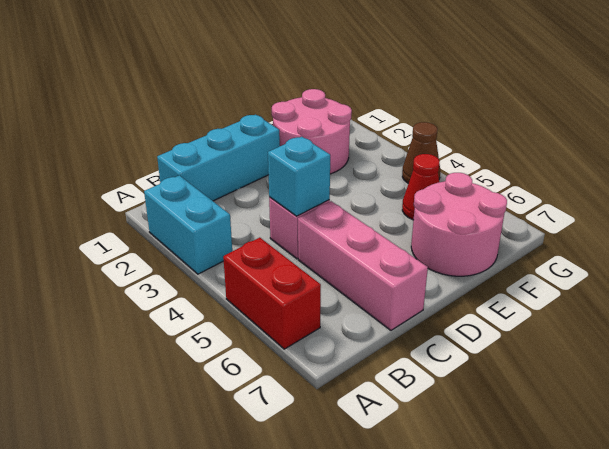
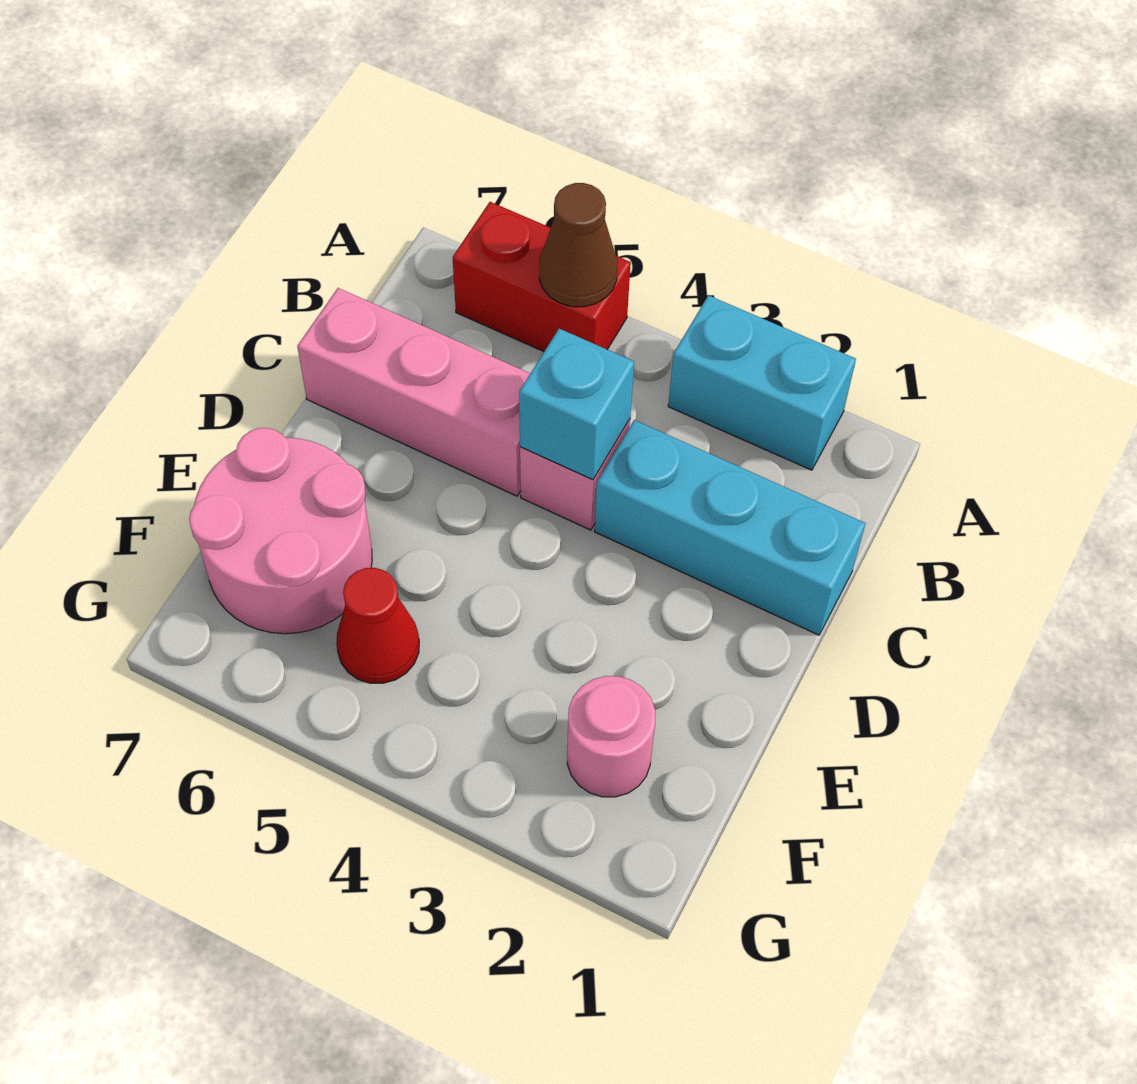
cyan 1x3 brick [157,115,280,201] -> cyan 1x3 brick turned to [594,420,866,635]
pink 2x2 round brick [272,89,352,174] -> pink 1x1 round brick [567,676,655,797]
brown 1x1 cone [402,122,440,183] -> brown 1x1 cone moved to [539,183,617,307]

